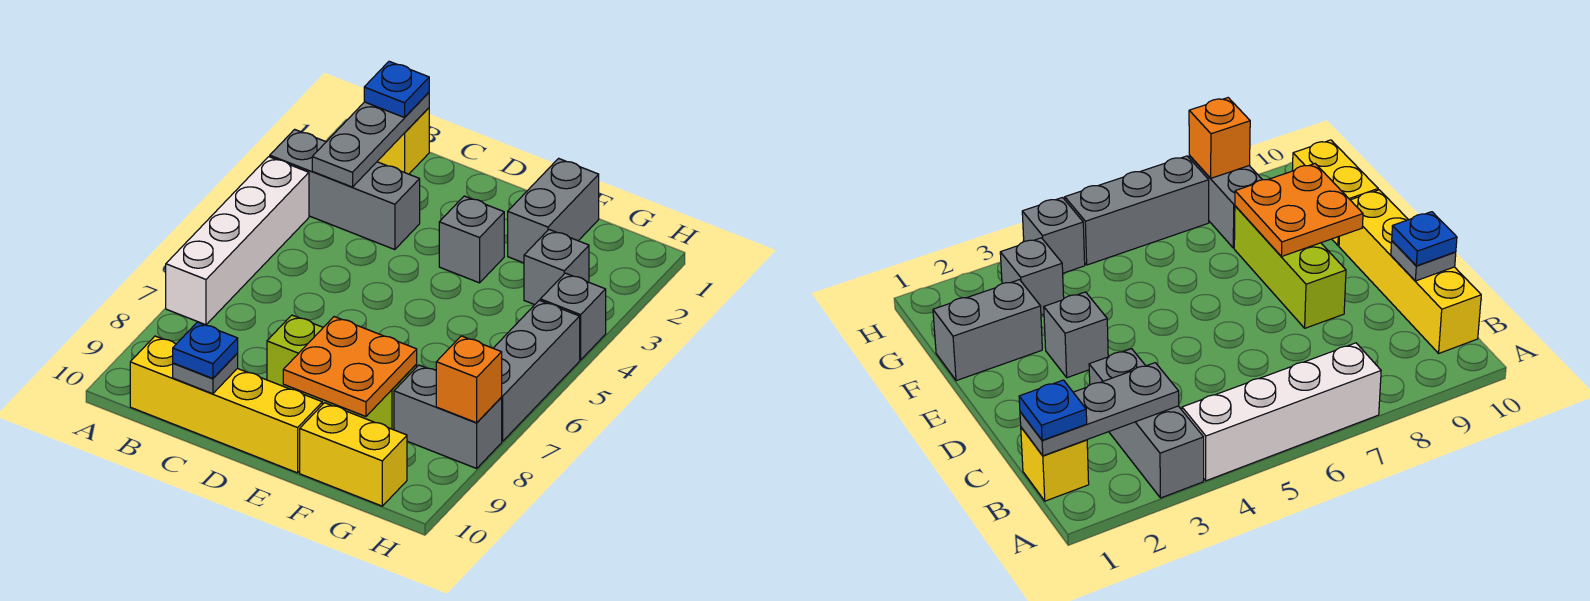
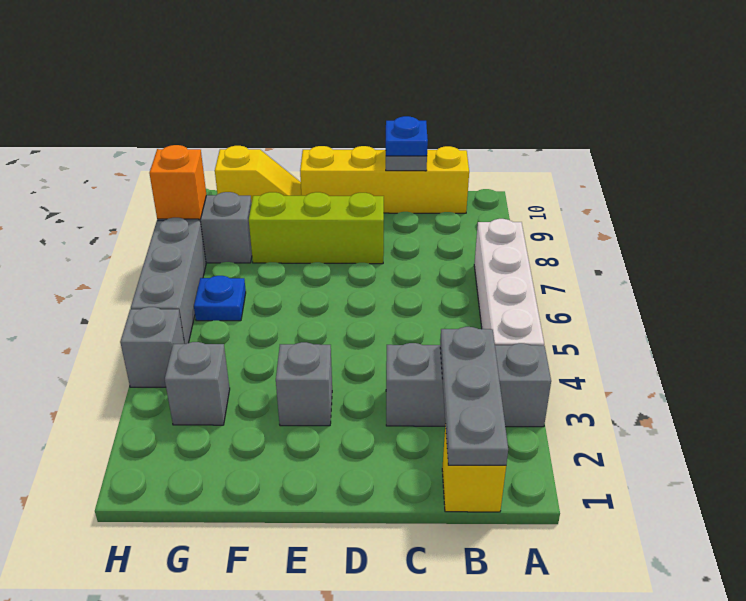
blue 1x1 plate [364,61,429,118] -> blue 1x1 plate moved to [194,276,246,321]
orange 2x2 plate [283,317,417,417] -> none
grey 1x2 brick [508,158,599,263] -> none
yellow 1x2 brick [300,403,407,506] -> yellow 1x2 slope [215,146,302,202]

